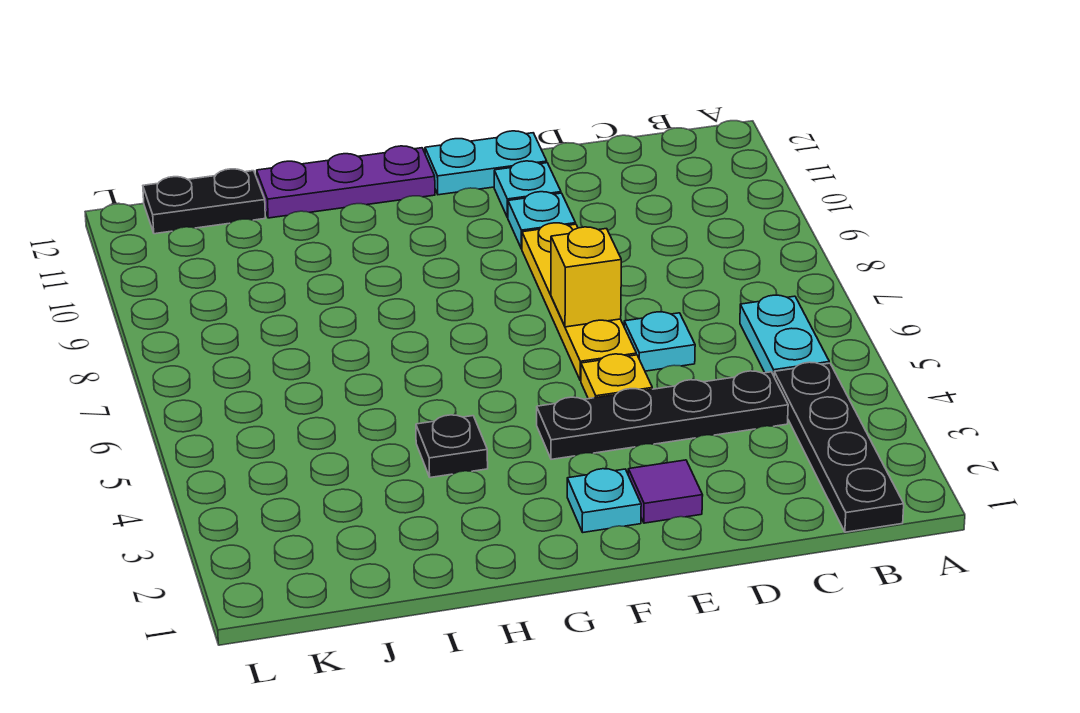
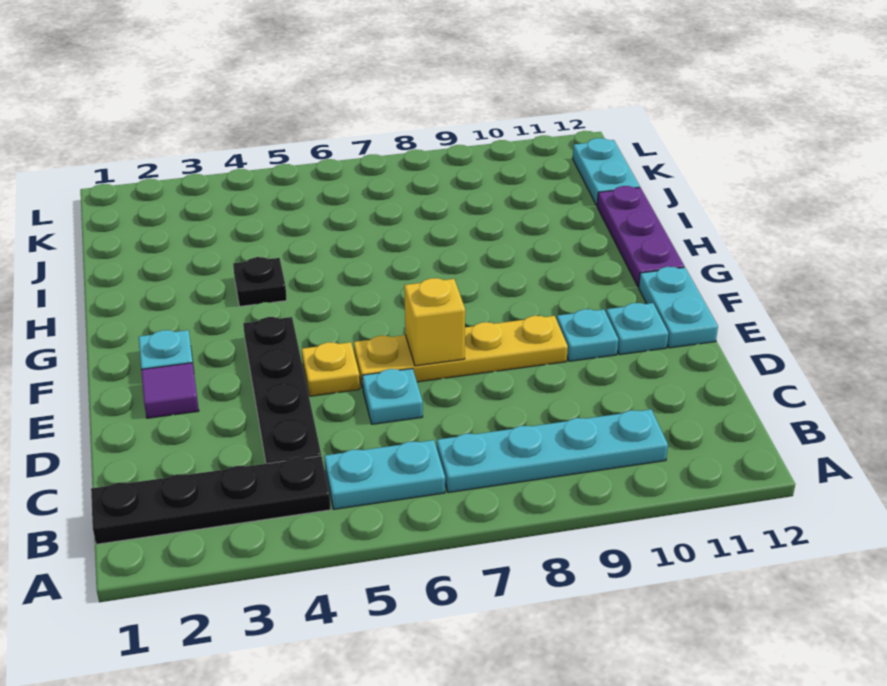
none -> cyan 1x4 plate [437,409,668,493]
black 1x2 plate [143,169,265,234] -> cyan 1x2 plate [573,138,640,205]

